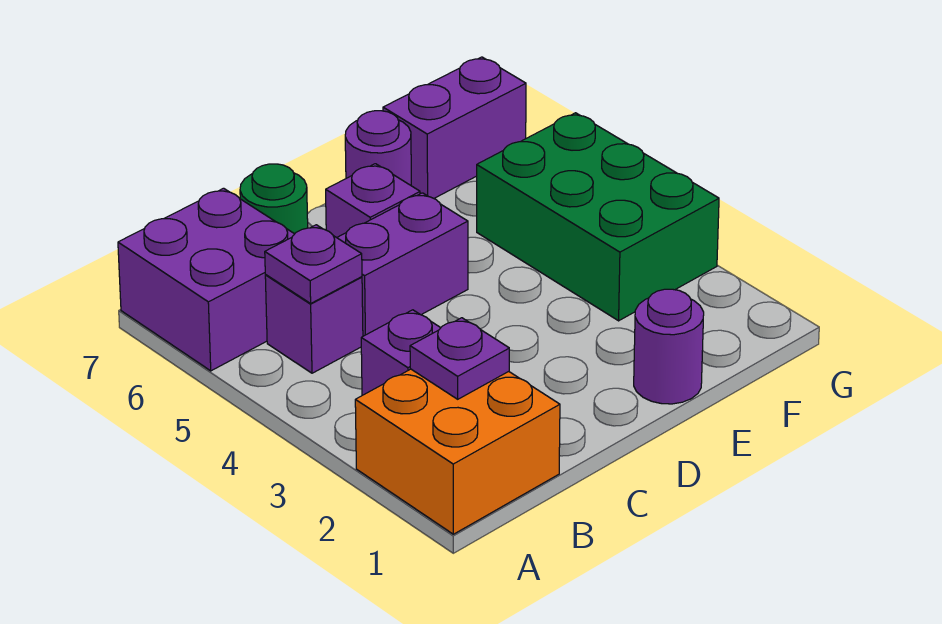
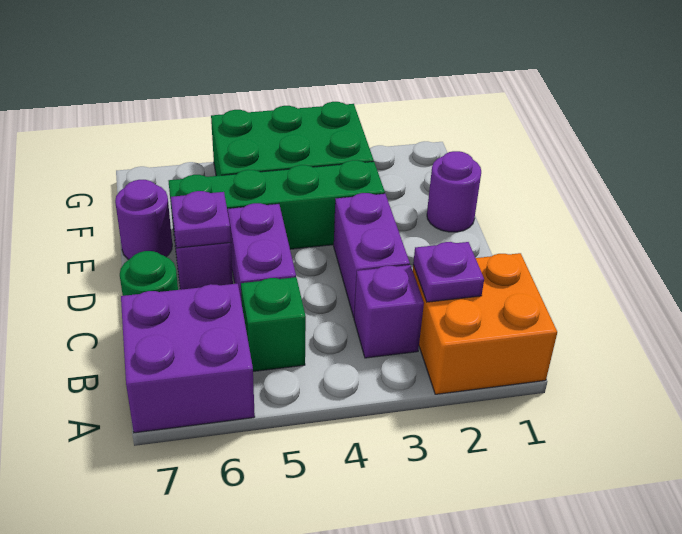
purple 1x1 brick [265,275,363,373] -> green 1x1 brick [241,277,306,371]
purple 1x1 plate [265,225,362,303] -> purple 1x1 plate moved to [171,191,231,248]
none -> green 1x4 brick [169,160,385,249]
purple 1x2 brick [383,57,526,198] -> purple 1x2 brick moved to [334,193,410,317]

